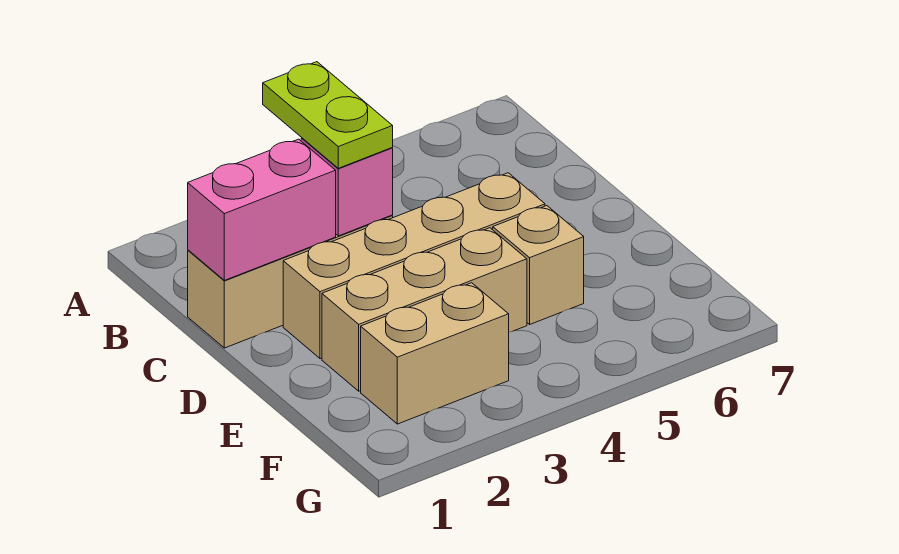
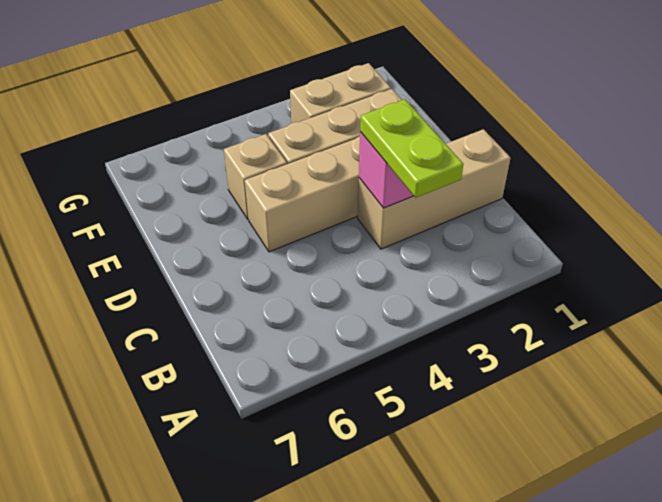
pink 1x2 brick [188,139,336,280] -> none

